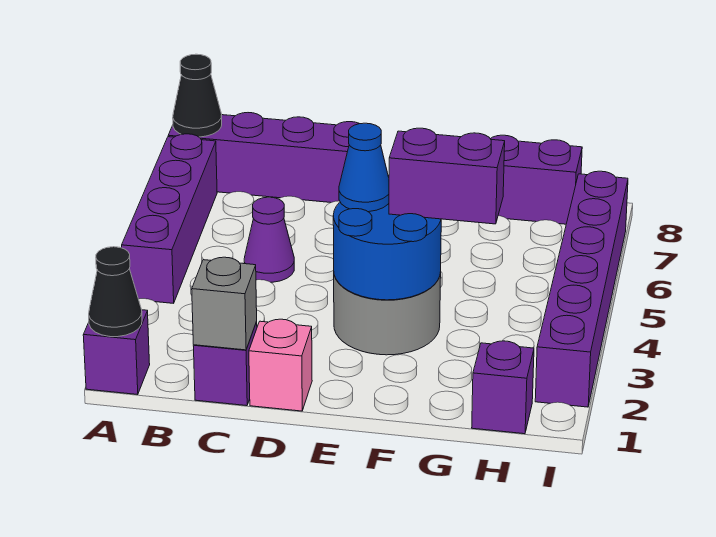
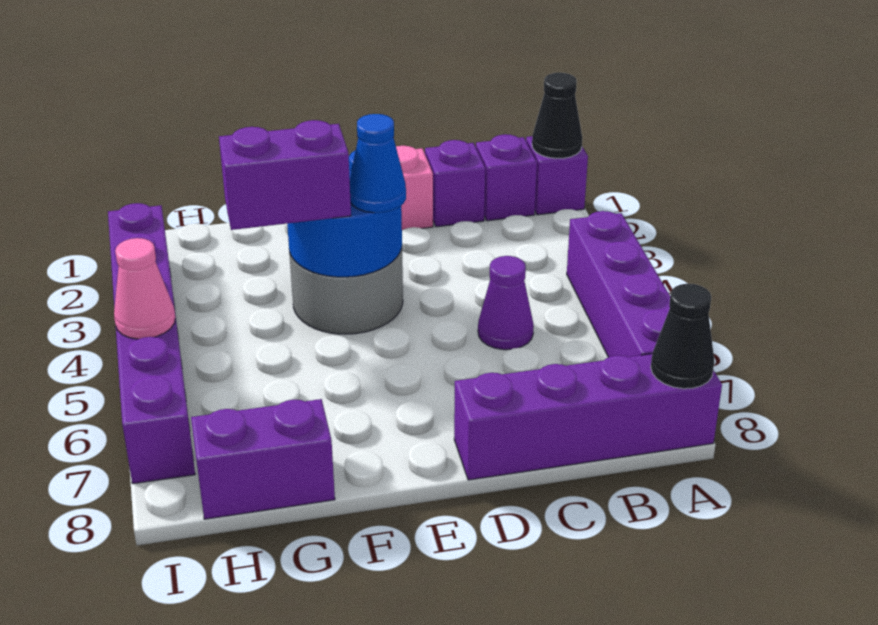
grey 1x1 brick [192,257,257,350] -> none
purple 1x1 brick [472,341,534,434] -> purple 1x1 brick moved to [476,134,537,221]
none -> pink 1x1 cone [114,238,175,339]

